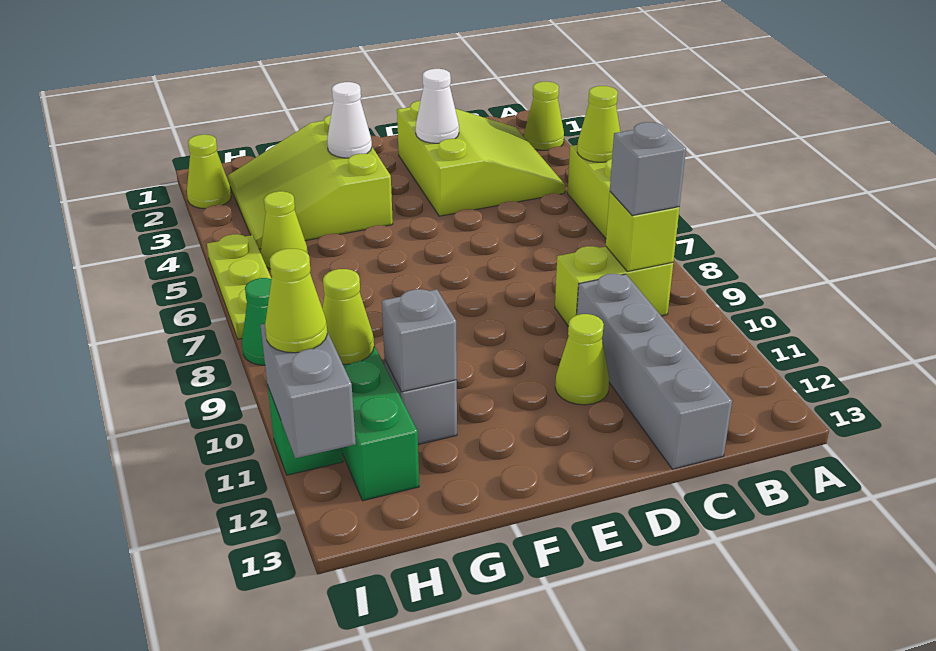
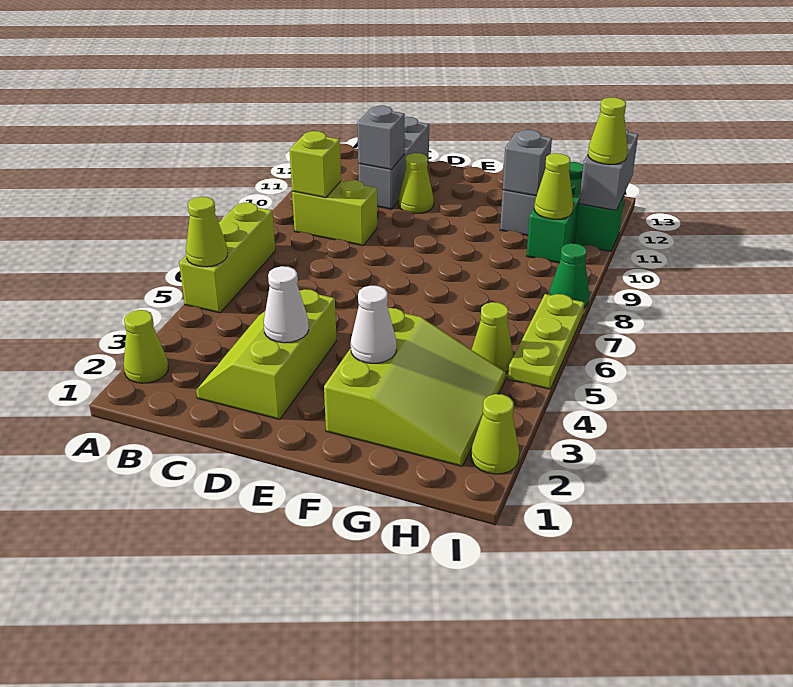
lime 3x3 slope [397,101,565,216] -> lime 2x3 slope [196,289,336,419]
grey 1x1 brick [610,122,686,216] -> grey 1x1 brick moved to [357,106,405,169]
grey 1x4 brick [577,274,732,469] -> grey 1x3 brick [358,117,429,209]

